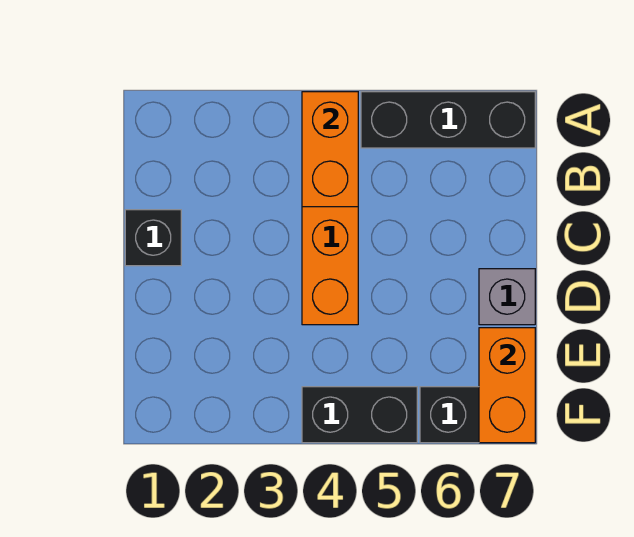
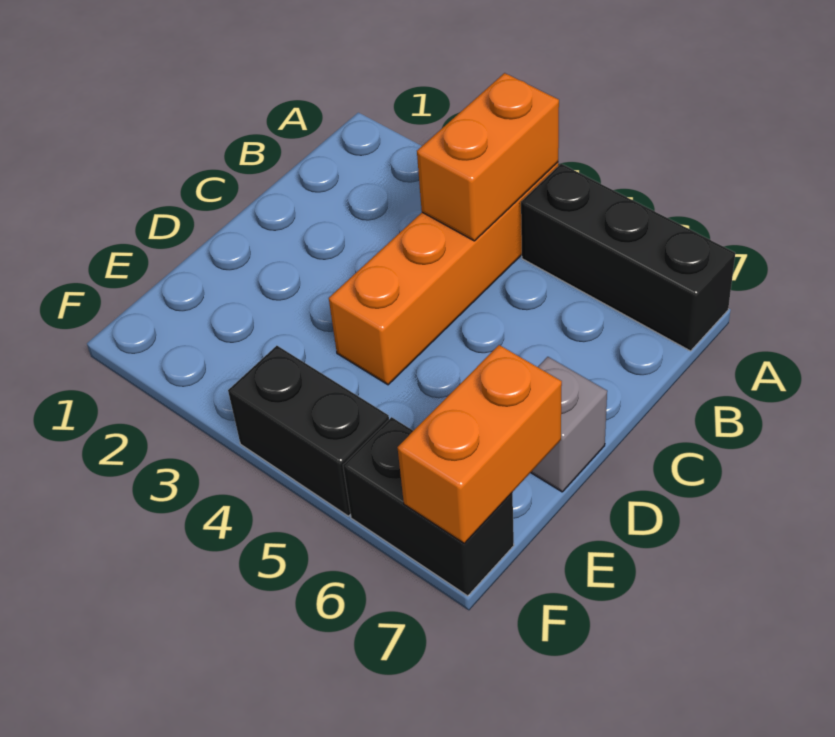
black 1x1 brick [125,210,181,266] -> none

